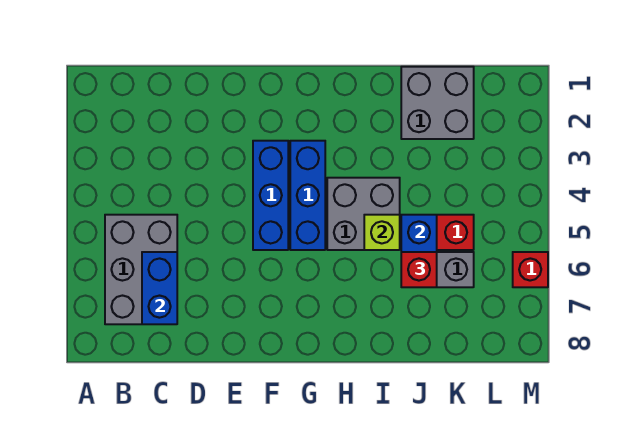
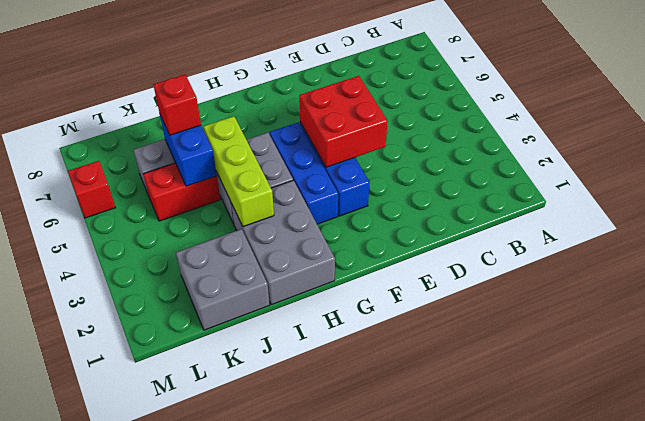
grey 2x3 brick [105,215,177,324] -> grey 2x3 brick moved to [231,180,335,305]
blue 1x2 brick [142,252,177,324] -> none
none -> red 2x2 brick [299,76,388,167]
lime 1x1 brick [364,215,400,250] -> lime 1x3 brick [203,116,274,227]

